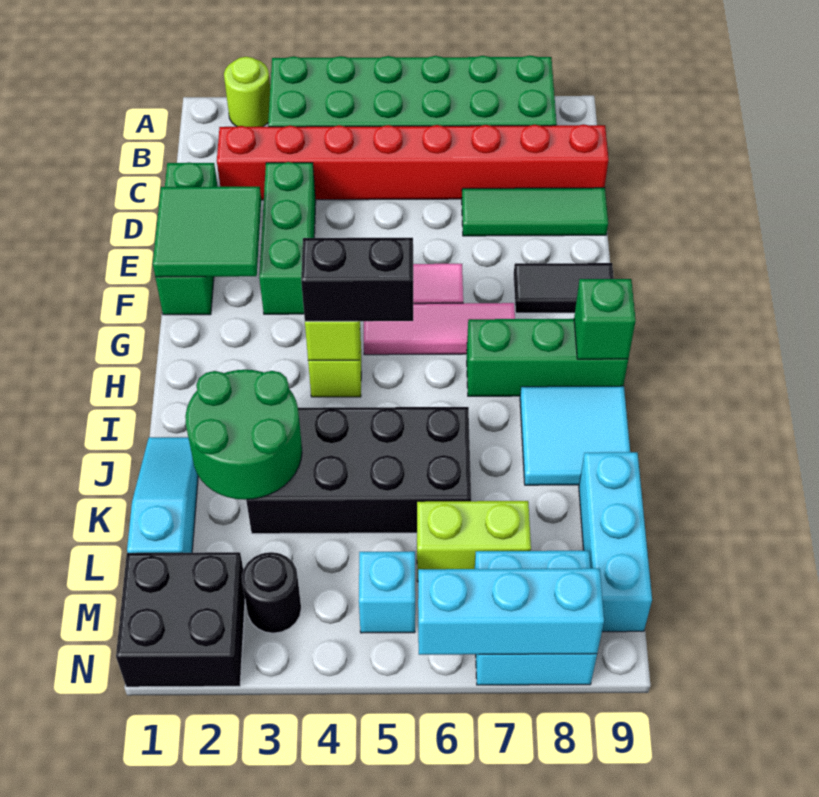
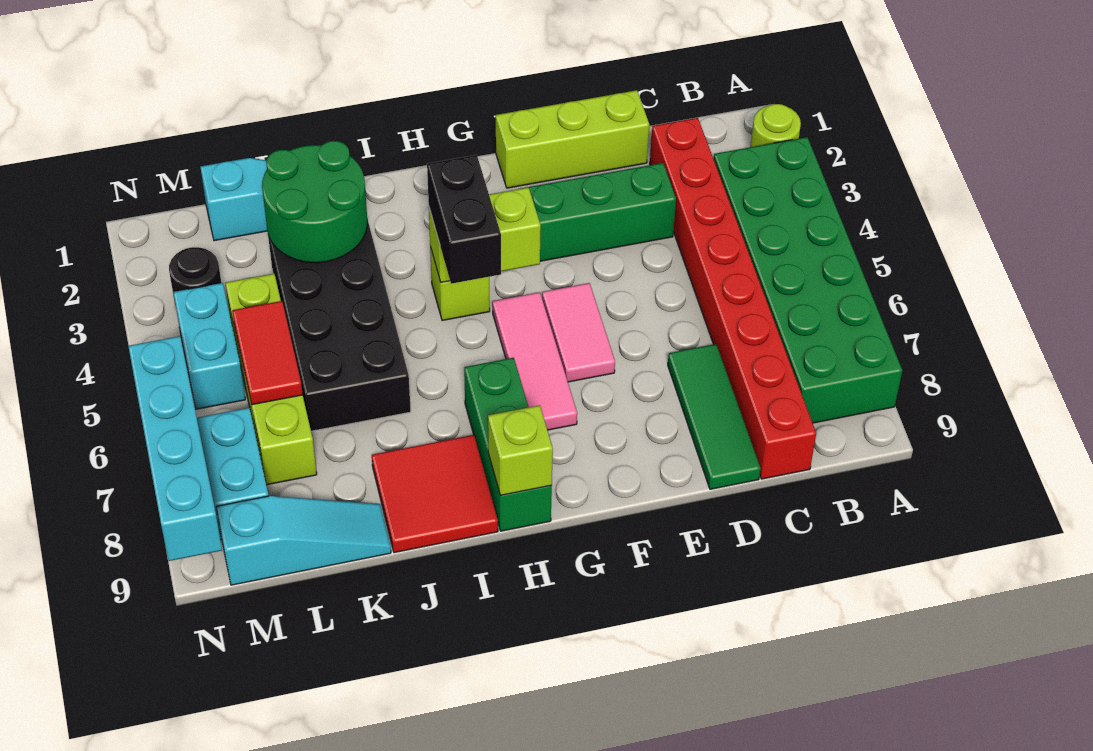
green 1x3 brick [155,162,218,315] -> lime 1x3 brick [496,90,649,188]
green 2x2 tile [153,187,261,277] -> none
black 1x2 tile [514,263,614,313] -> none
green 1x1 brick [574,279,636,359] -> lime 1x1 brick [488,405,553,495]
cyan 2x2 tile [520,386,630,485] -> red 2x2 tile [372,435,498,553]
cyan 1x3 brick [579,452,652,632] -> cyan 1x3 slope [216,496,391,585]
none -> red 1x2 tile [232,301,303,405]
lime 1x2 brick [417,501,531,581] -> lime 1x4 brick [225,274,317,485]
black 2x2 brick [116,552,245,687] -> none
cyan 1x1 brick [359,551,415,633] -> cyan 1x2 brick [173,283,245,409]
cyan 1x3 brick [418,568,604,655] -> cyan 1x4 brick [128,336,222,561]

